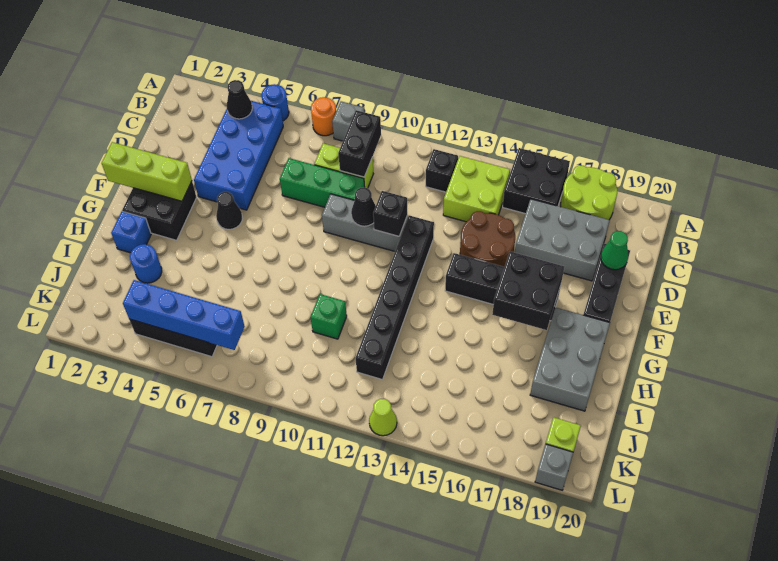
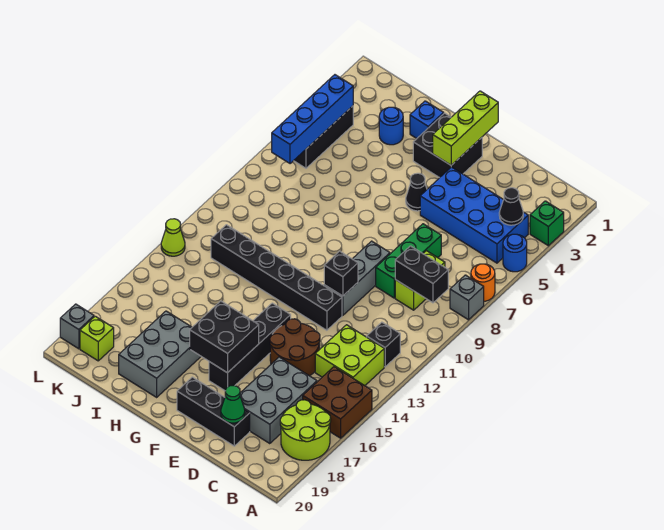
black 2x2 brick [503,148,570,214] -> brown 2x2 brick [303,367,372,438]
black 1x1 cone [351,188,376,226] -> none
grey 2x3 brick [530,307,610,411] -> grey 2x3 brick turned to [119,311,201,397]
green 1x1 brick [311,294,347,339] -> green 1x1 brick moved to [530,201,564,246]

